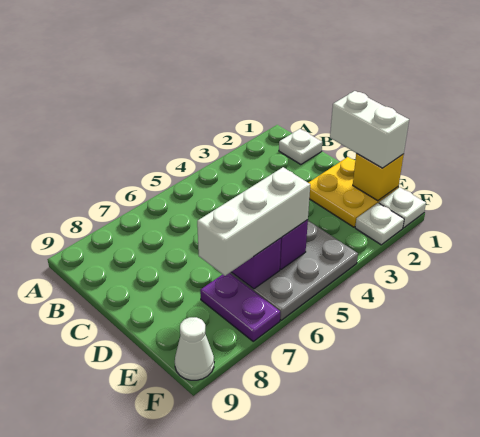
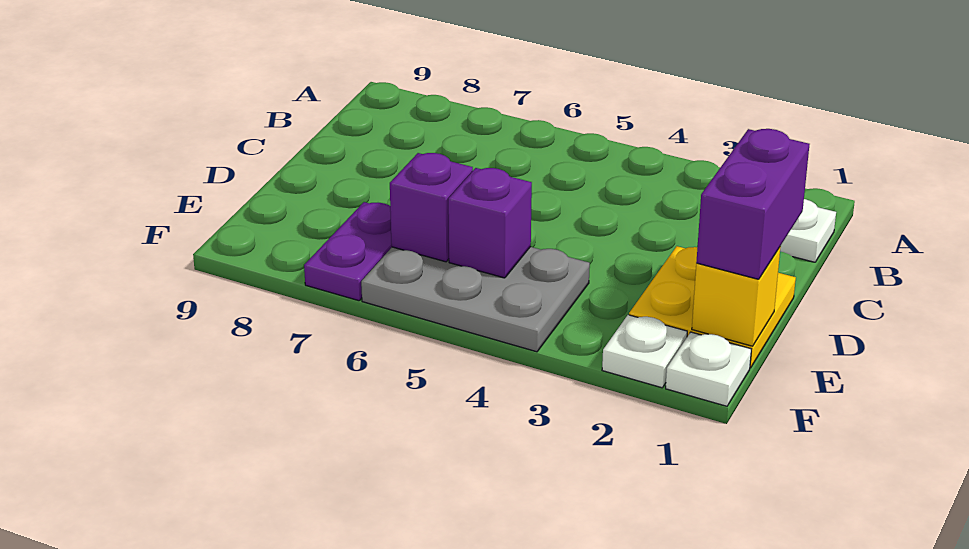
white 1x2 brick [330,91,409,168] -> purple 1x2 brick [696,129,810,279]
white 1x3 brick [197,167,310,276] -> none
white 1x1 cone [175,317,214,380] -> none

